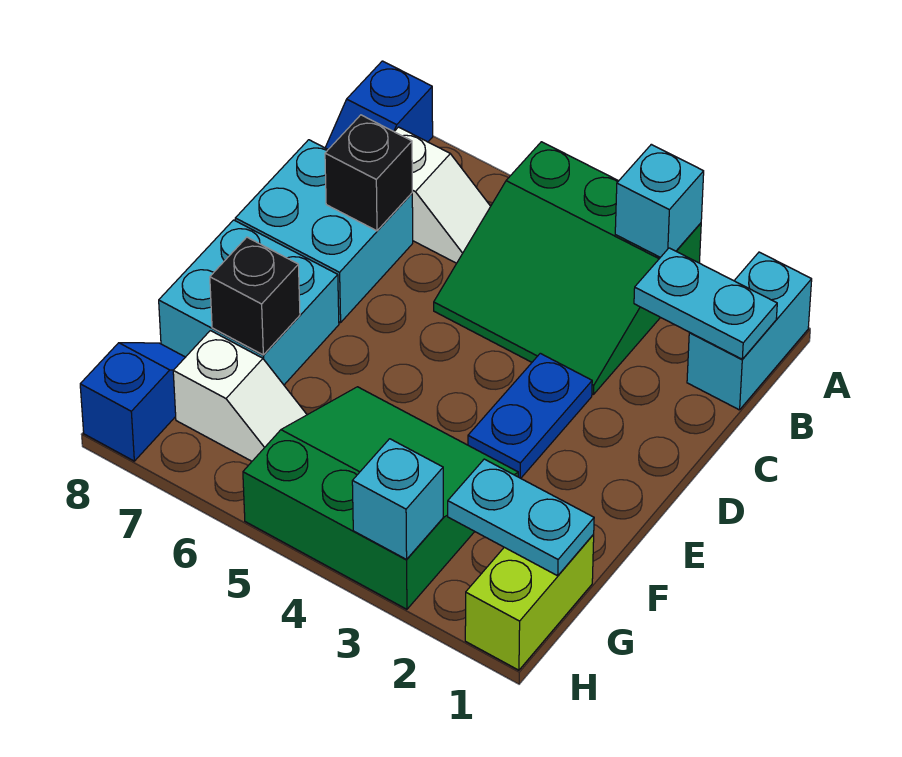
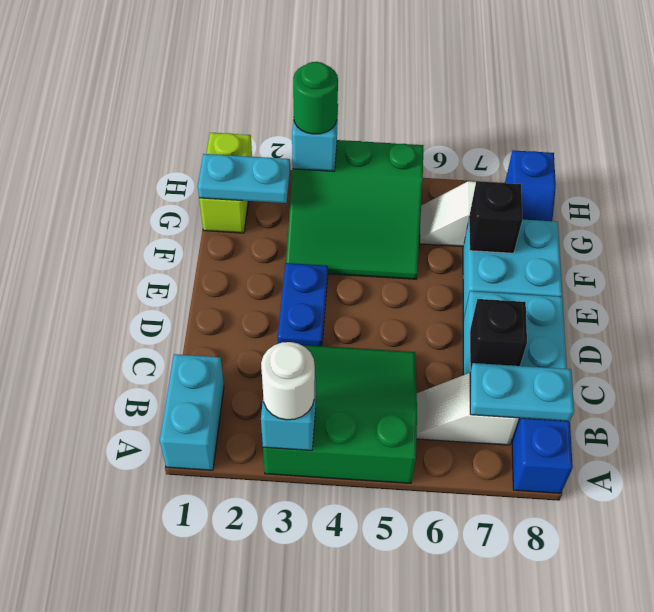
none -> white 1x1 round brick [261,342,315,420]
cyan 1x2 plate [634,248,777,359] -> cyan 1x2 plate moved to [470,363,574,421]
none -> green 1x1 round brick [293,62,338,134]

